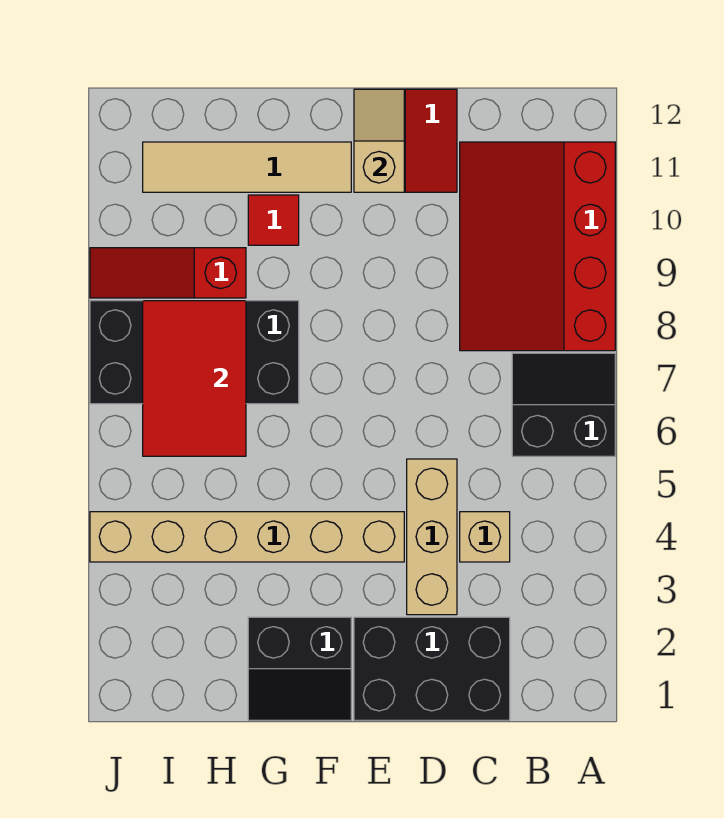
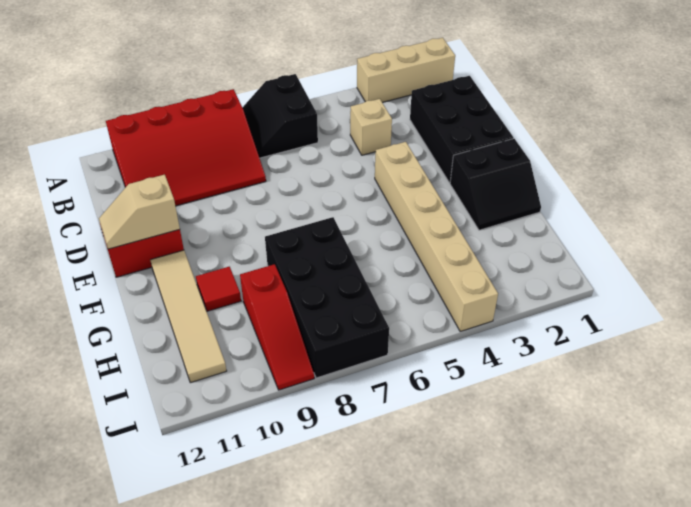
tan 1x3 brick [407,459,457,615] -> tan 1x3 brick moved to [357,38,455,102]
black 2x2 slope [248,617,351,720] -> black 2x2 slope turned to [450,138,541,230]
red 2x3 tile [143,301,246,456] -> none

